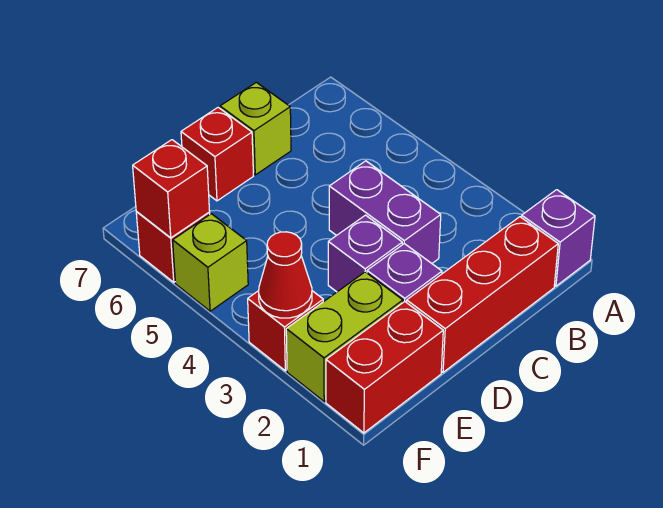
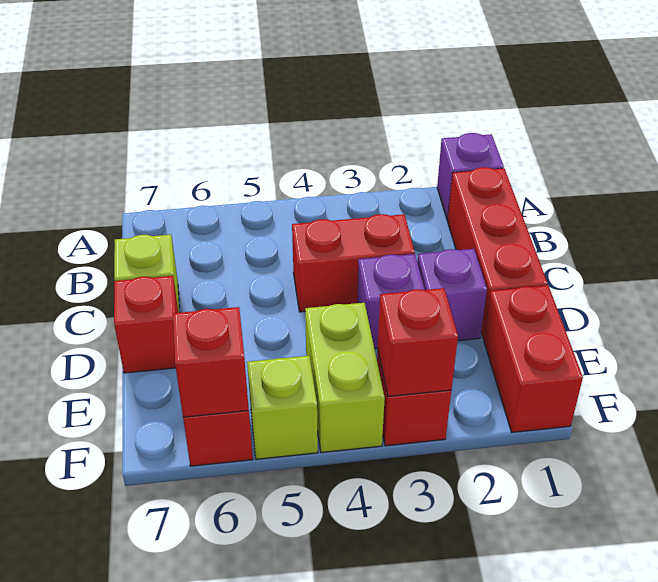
purple 1x2 brick [329,161,441,263] -> red 1x2 brick [292,214,415,312]
lime 1x2 brick [286,272,403,401] -> lime 1x2 brick moved to [305,303,385,452]
red 1x1 cone [259,232,312,318] -> red 1x1 brick [378,288,458,396]

